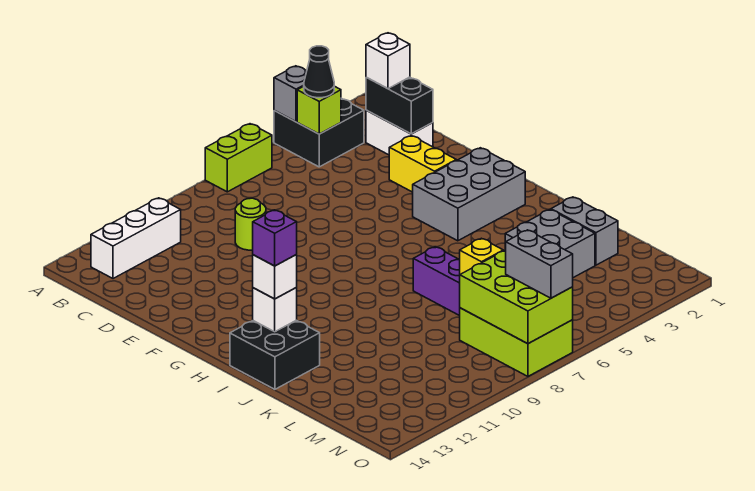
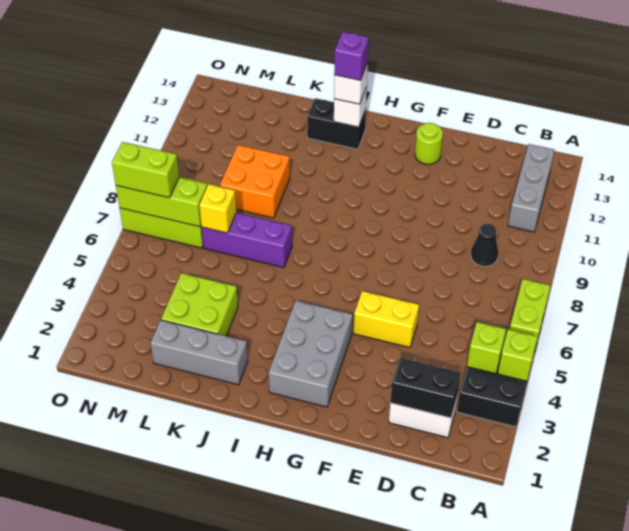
grey 1x1 brick [274,66,307,122] -> lime 1x1 brick [498,329,537,381]
black 1x1 cone [304,46,334,98] -> black 1x1 cone moved to [471,224,498,266]
white 1x3 brick [91,198,181,279] -> grey 1x3 brick [508,144,554,232]
white 1x1 brick [366,33,410,89] -> none
lime 1x1 round brick [235,198,266,250] -> lime 1x1 round brick moved to [415,123,443,164]
yellow 1x2 brick [389,136,456,192] -> yellow 1x2 brick moved to [354,291,419,347]
black 2x2 brick [230,320,320,389] -> black 1x2 brick [307,98,366,149]
grey 1x2 brick [551,197,618,265] -> grey 1x3 brick [150,320,248,385]
grey 2x2 brick [505,209,595,278] -> lime 2x2 brick [161,273,238,336]
none -> orange 2x2 brick [220,145,290,218]
lime 2x3 brick [460,251,573,344] -> lime 1x3 brick [116,178,207,227]
grey 1x2 brick [506,230,573,298] -> lime 1x2 brick [112,142,179,198]

